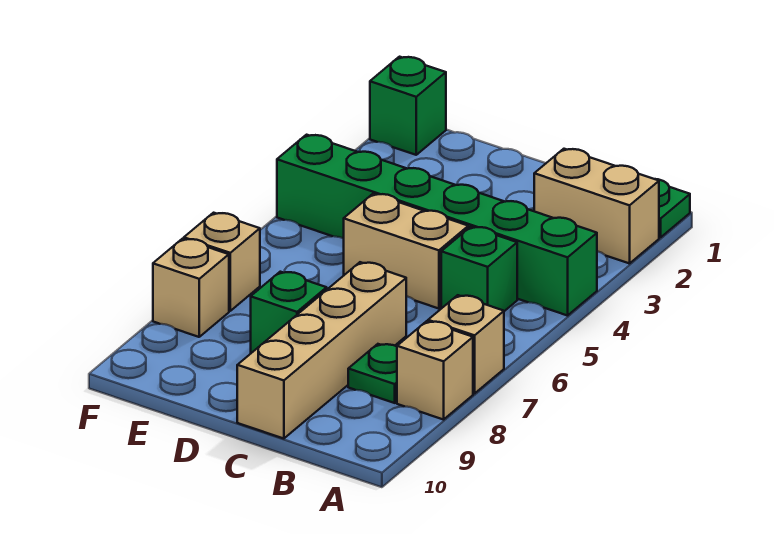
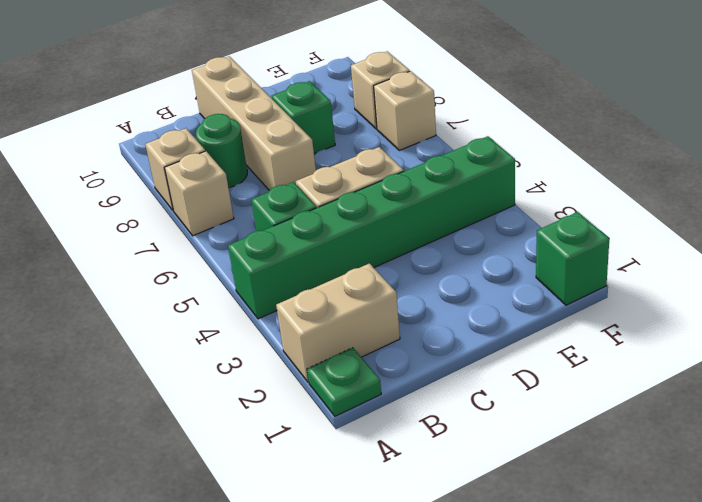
green 1x1 plate [348,344,397,403] -> green 1x1 round brick [196,114,247,188]

